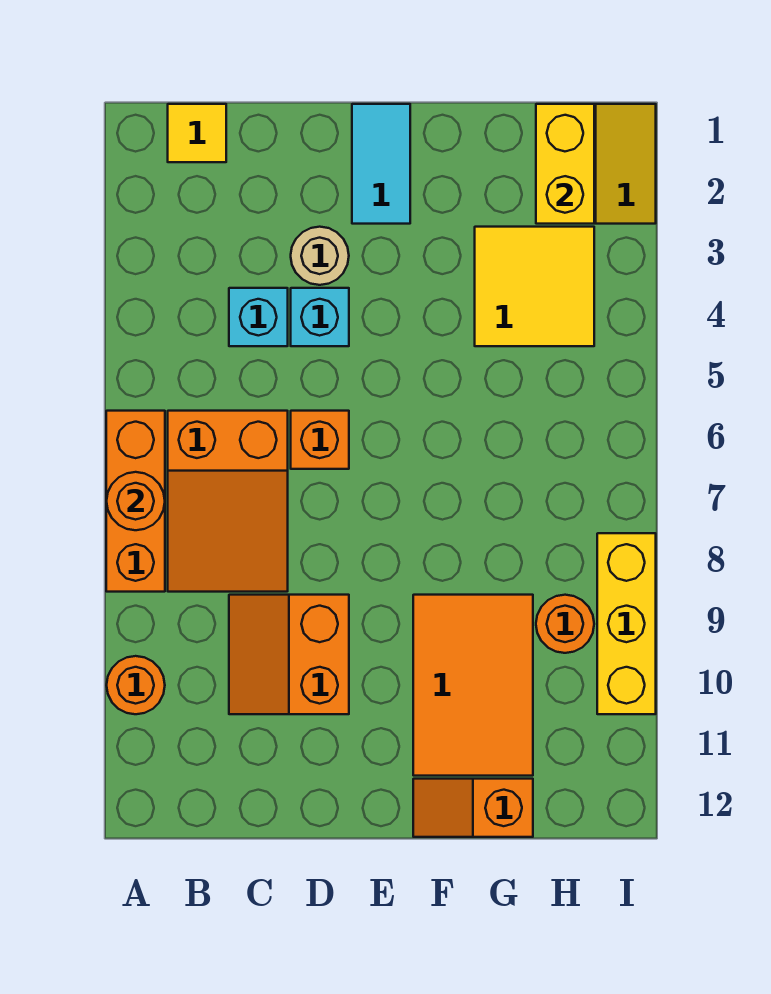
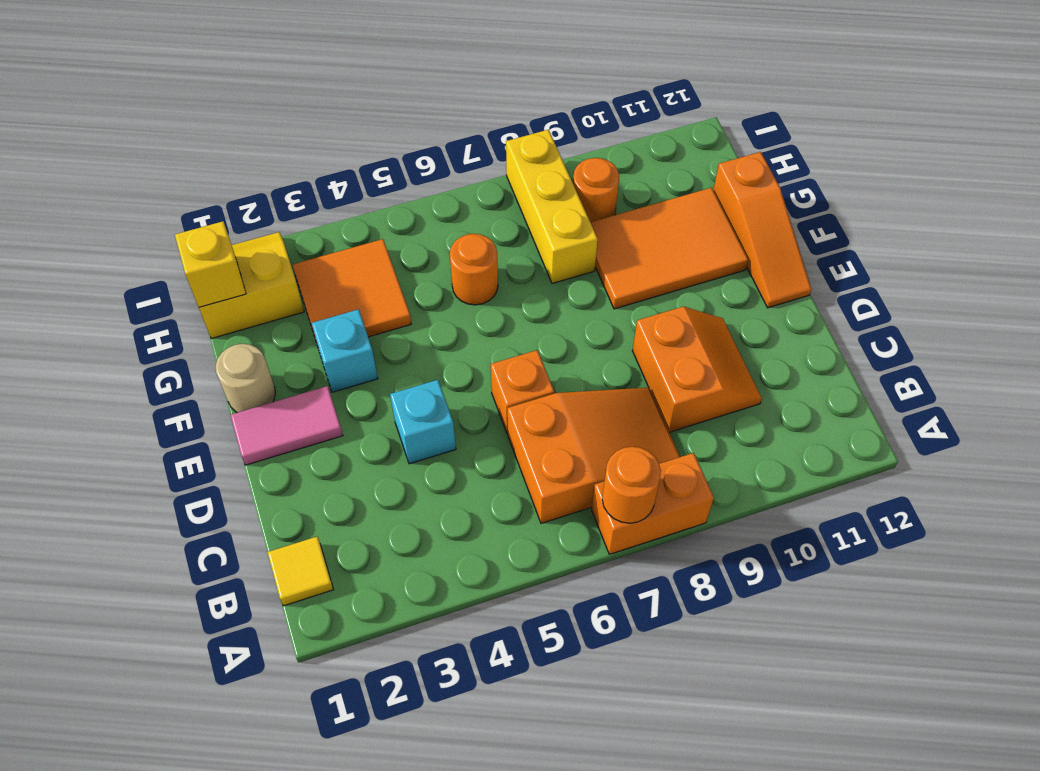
orange 1x3 brick [106,411,165,592] -> orange 1x2 brick [592,453,714,554]
orange 1x1 round brick [107,656,165,714] -> orange 1x1 round brick moved to [450,234,498,305]
cyan 1x1 brick [229,288,288,346] -> cyan 1x1 brick moved to [312,309,378,392]
orange 2x2 slope [229,595,349,714] -> orange 2x2 slope turned to [632,307,762,432]
tan 1x1 round brick [291,227,349,285] -> tan 1x1 round brick moved to [216,344,275,413]
cyan 1x2 tile [352,104,410,224] -> pink 1x2 tile [231,386,343,465]
orange 1x2 slope [413,779,533,837] -> orange 1x3 slope [713,152,812,308]
yellow 2x2 tile [475,227,594,346] -> orange 2x2 tile [293,239,411,346]
yellow 1x2 brick [536,104,594,224] -> yellow 1x1 brick [175,221,246,307]
yellow 1x3 brick [597,533,656,714] -> yellow 1x3 brick turned to [506,130,598,284]

